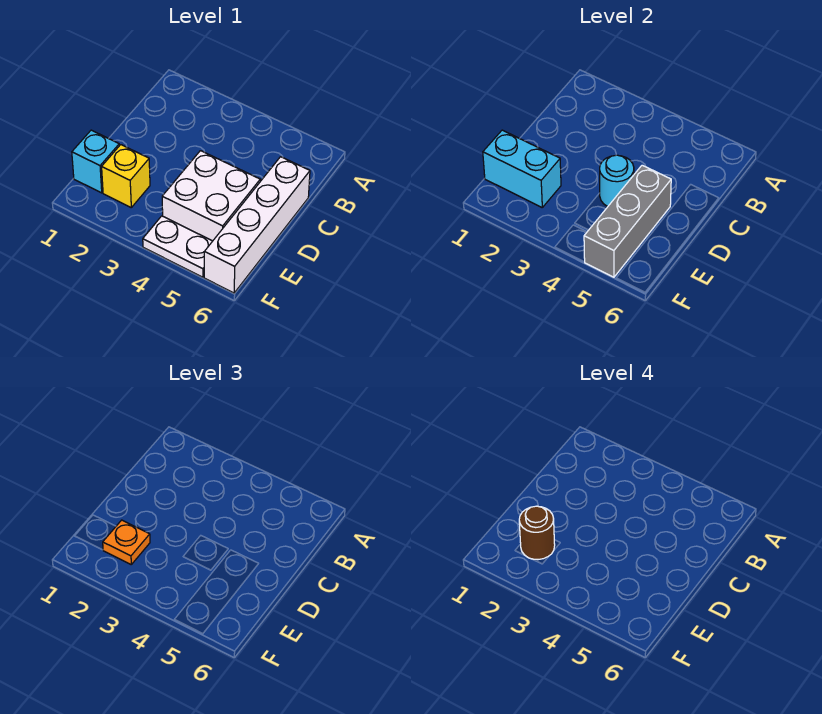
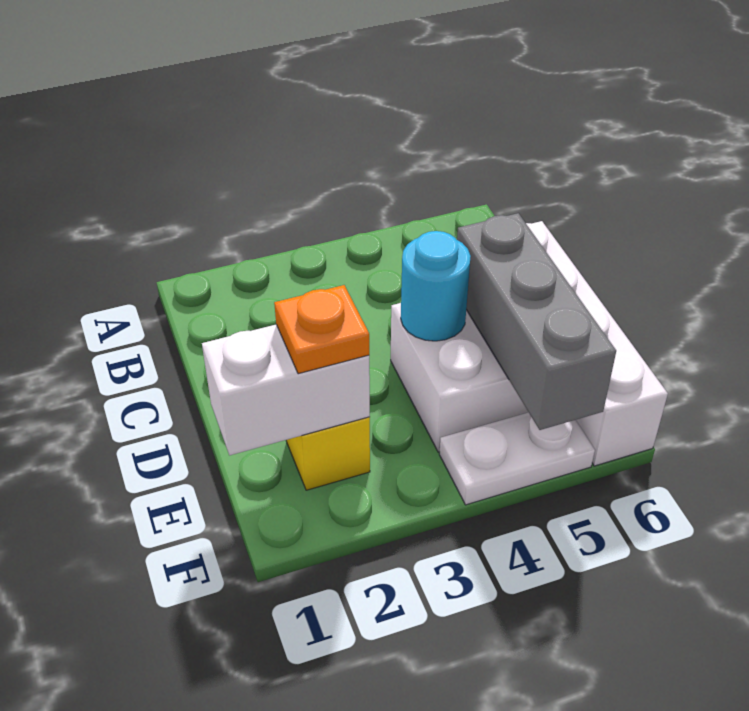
cyan 1x1 brick [72,130,119,193] -> none
cyan 1x2 brick [483,130,561,207] -> white 1x2 brick [202,325,370,455]
brown 1x1 round brick [519,506,555,560] -> none

